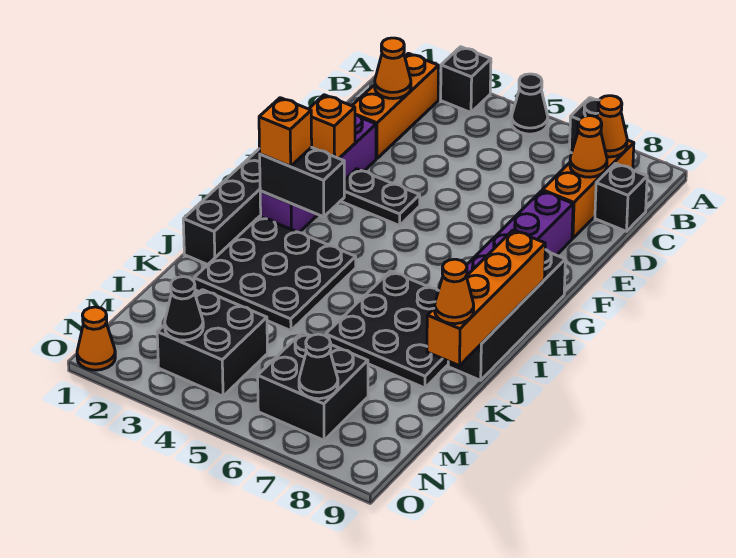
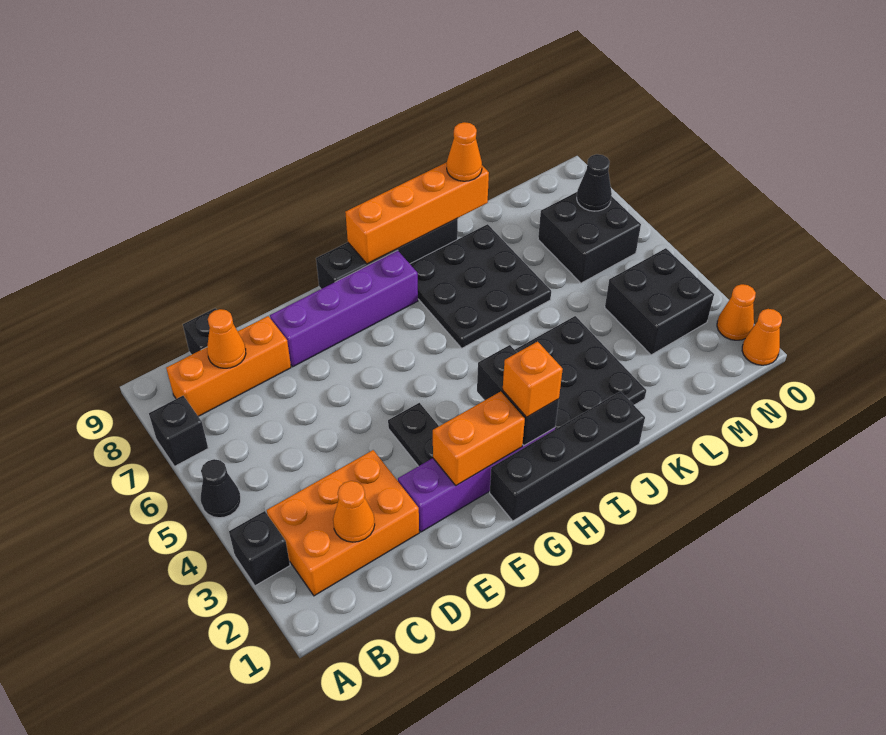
orange 1x3 brick [352,53,439,159] -> orange 2x3 brick [267,450,419,596]
orange 1x1 cone [597,96,627,157] -> orange 1x1 cone moved to [717,284,756,340]
orange 1x1 brick [309,95,355,158] -> orange 1x2 brick [433,391,525,485]
black 1x1 cone [165,277,203,340] -> none

